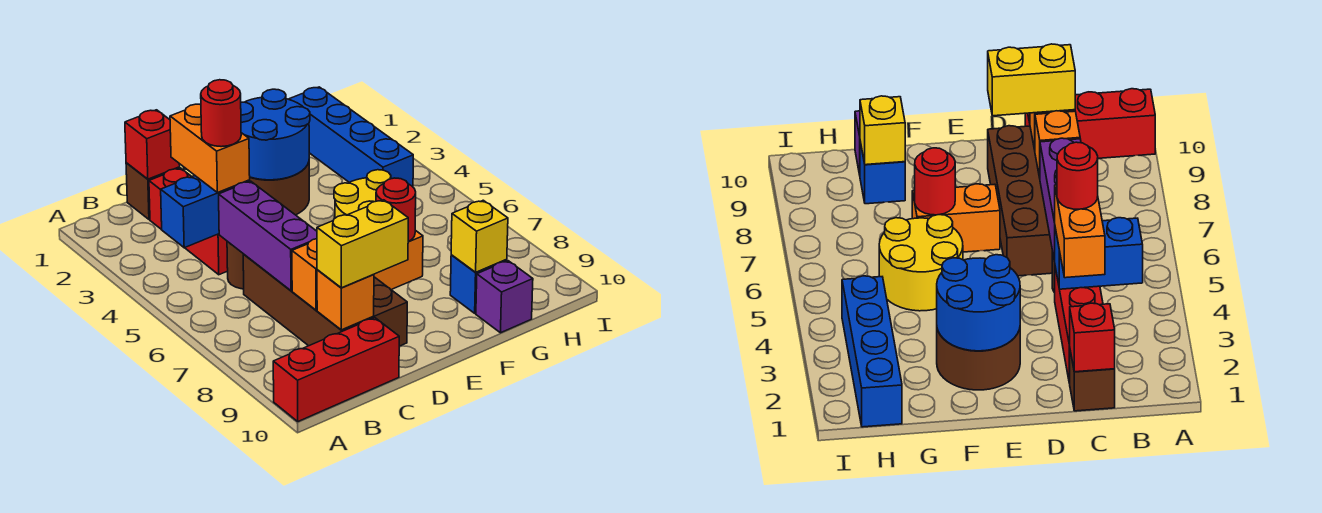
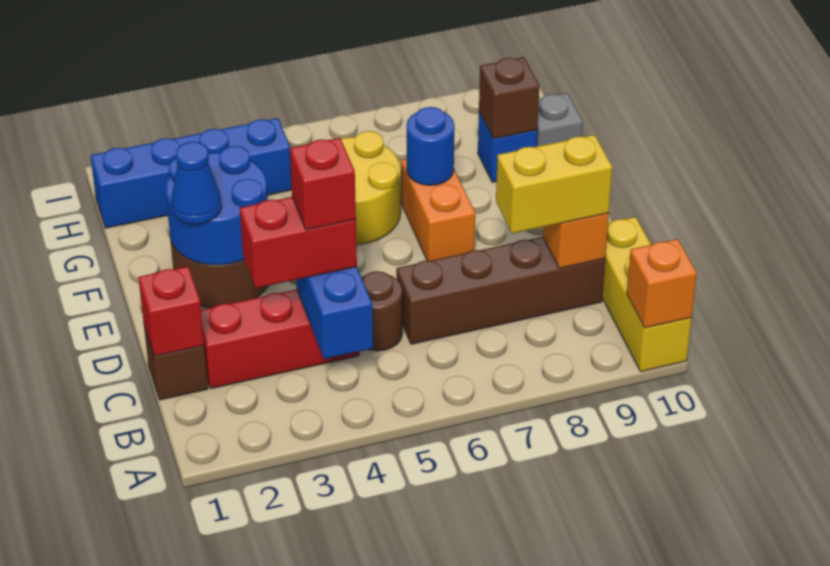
red 1x3 brick [273,318,399,421] -> yellow 1x3 brick [602,217,692,372]
orange 1x2 brick [170,104,250,193] -> red 1x2 brick [240,197,357,288]
red 1x1 round brick [201,80,241,147] -> red 1x1 brick [290,138,356,230]
purple 1x3 brick [219,181,317,291] -> none
brown 2x4 brick [243,254,407,346] -> brown 1x4 brick [396,237,605,344]
orange 1x1 brick [292,239,317,310] -> orange 1x1 brick moved to [627,239,697,328]
yellow 1x2 brick [317,200,408,288] -> yellow 1x2 brick turned to [496,135,612,234]
none -> blue 1x1 cone [171,142,222,224]
red 1x1 round brick [376,178,416,241] -> blue 1x1 round brick [407,107,454,185]
yellow 1x1 brick [451,200,508,272] -> brown 1x1 brick [479,57,539,139]
purple 1x1 brick [476,261,533,333] -> grey 1x1 brick [537,93,583,146]

